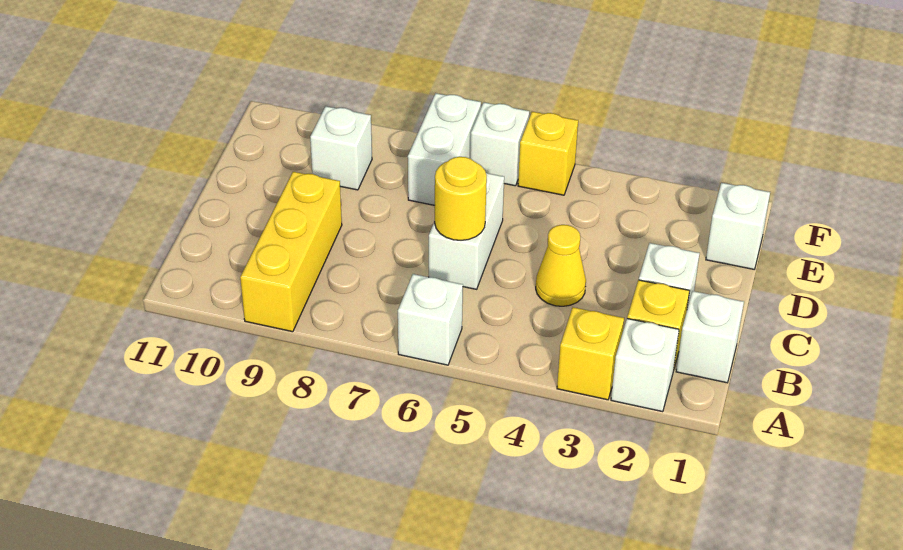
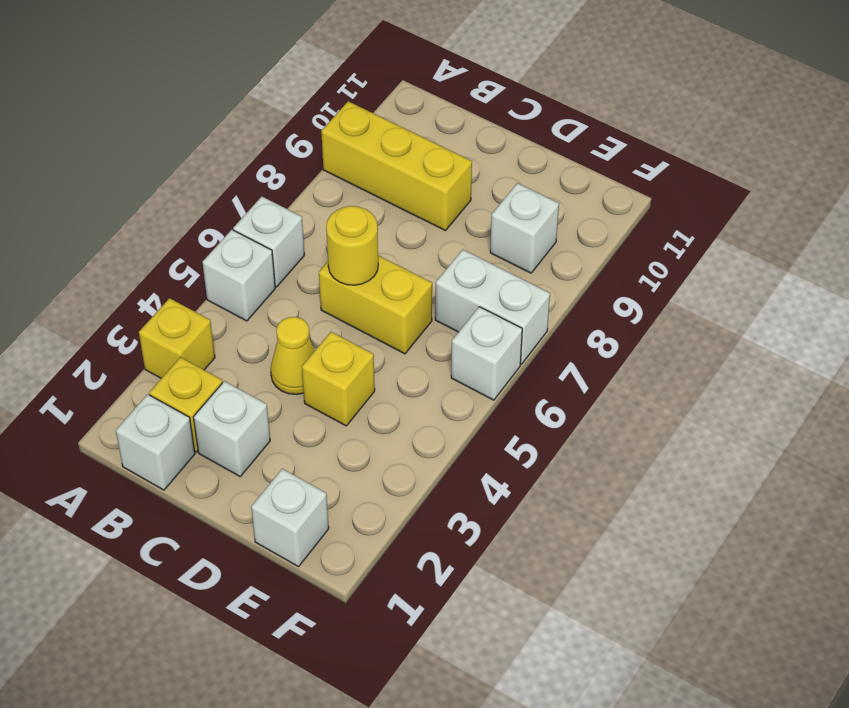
white 1x1 brick [611,319,679,412] -> white 1x1 brick moved to [202,230,275,321]
white 1x2 brick [429,173,504,289] -> yellow 1x2 brick [319,255,432,354]
yellow 1x1 brick [518,112,578,195] -> yellow 1x1 brick moved to [302,332,375,426]

